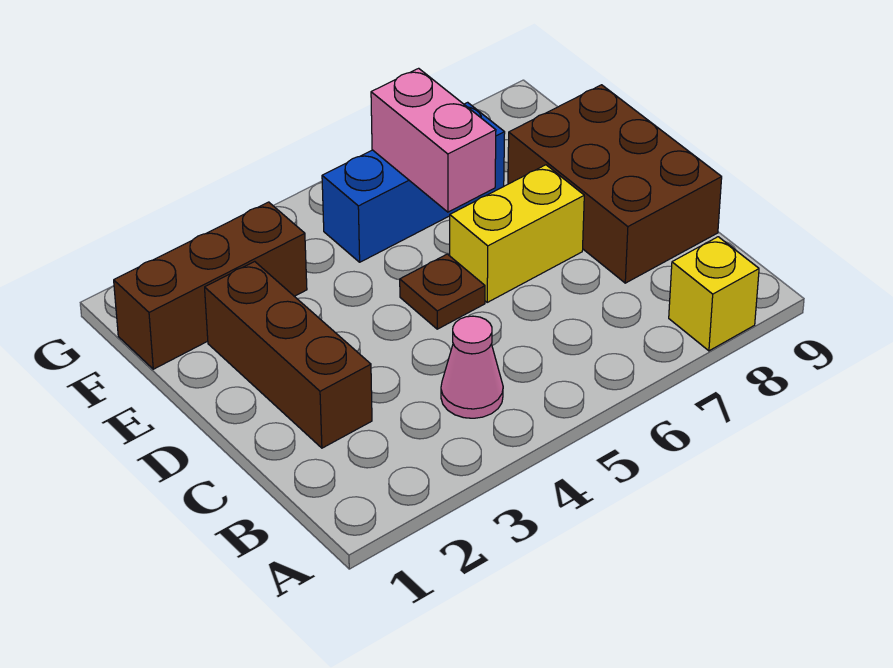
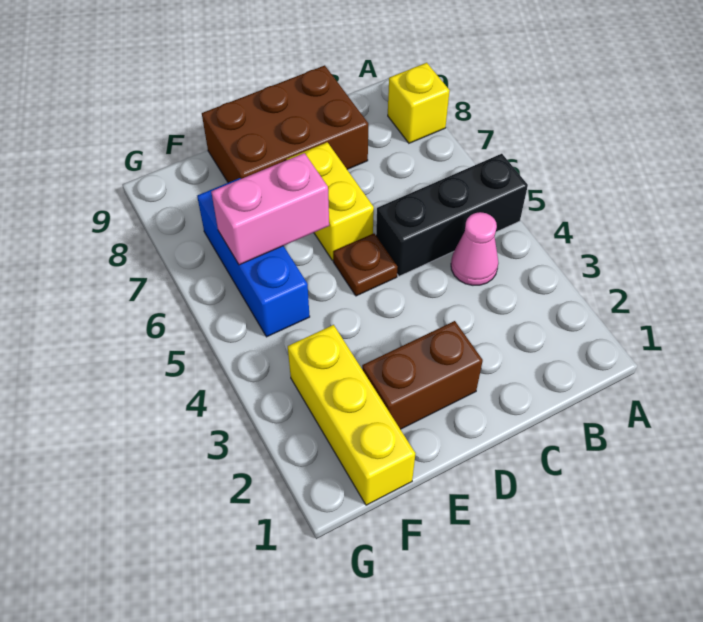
none -> black 1x3 brick [376,154,528,276]
brown 1x3 brick [205,261,372,448] -> brown 1x2 brick [362,321,483,429]
brown 1x3 brick [114,202,307,369] -> yellow 1x3 brick [288,325,416,505]

